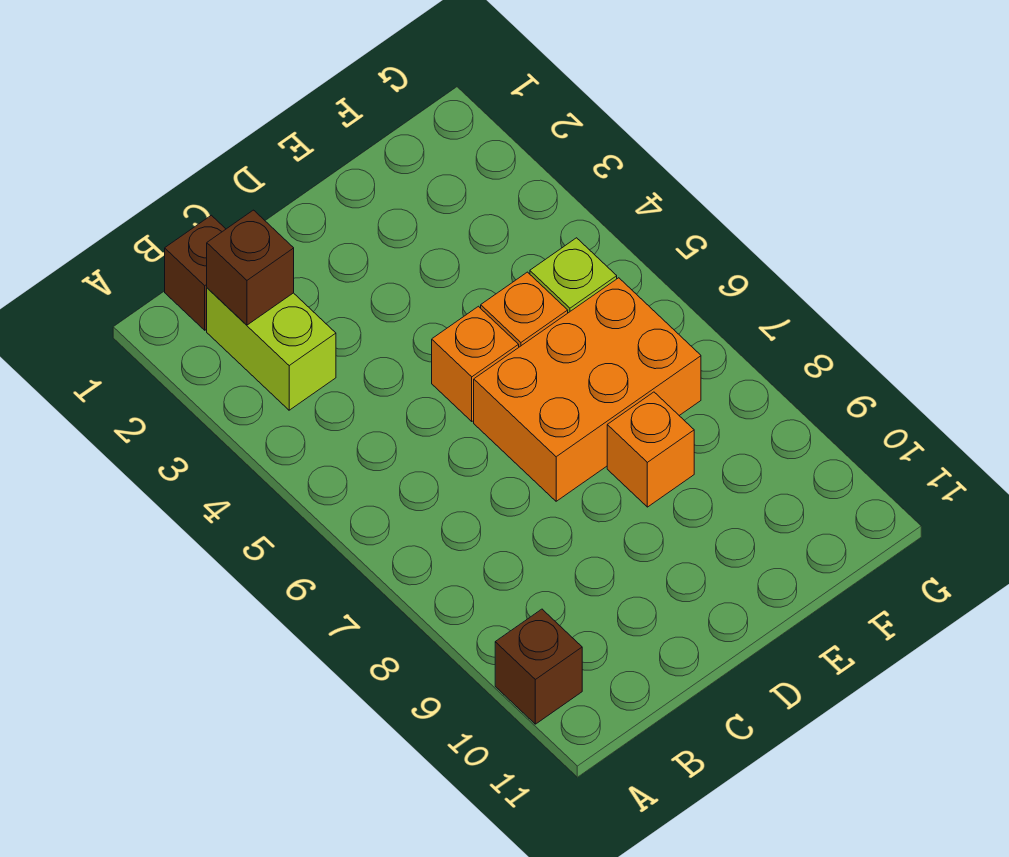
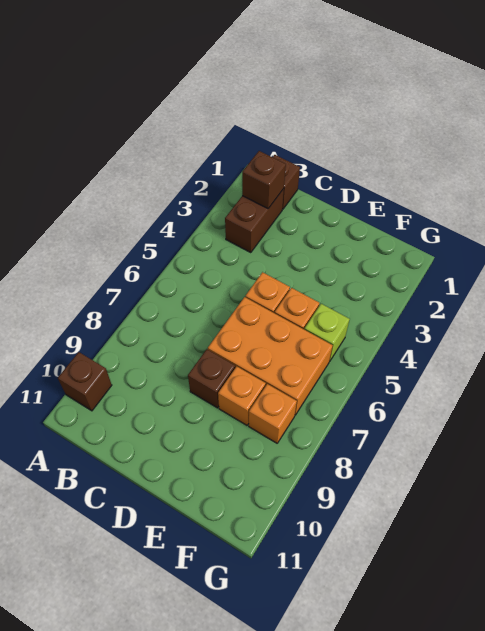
lime 1x2 brick [207,288,336,410] -> brown 1x2 brick [225,189,284,253]
none -> brown 1x1 brick [188,349,235,408]
none -> orange 1x1 brick [249,384,297,443]

